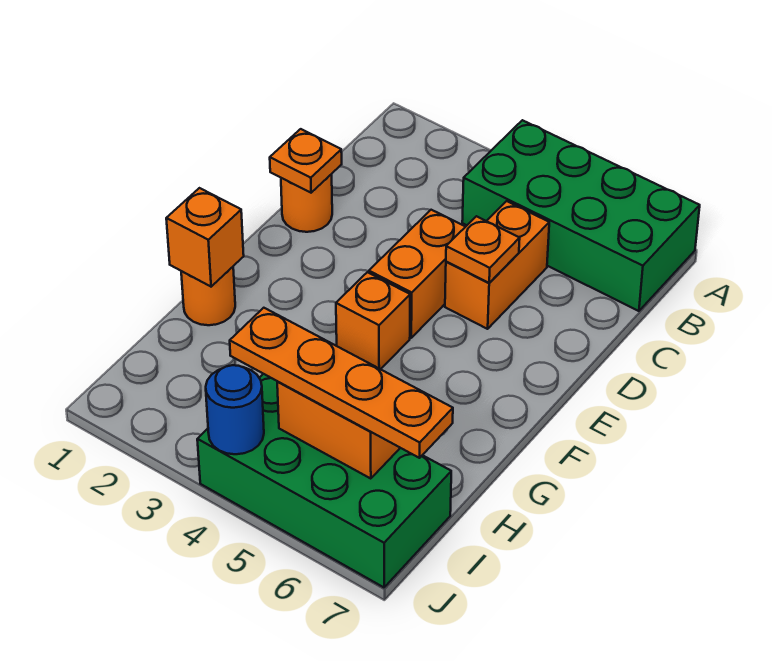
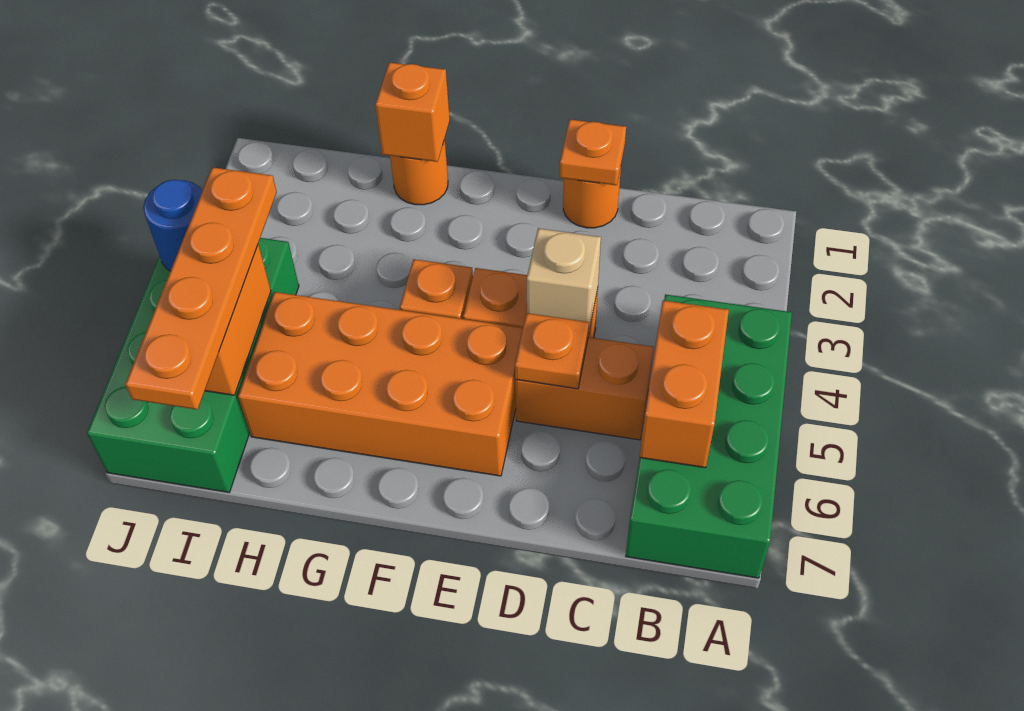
none -> orange 1x2 brick [640,300,729,468]
none -> tan 1x1 brick [527,228,601,334]
none -> orange 2x4 brick [238,292,523,476]

